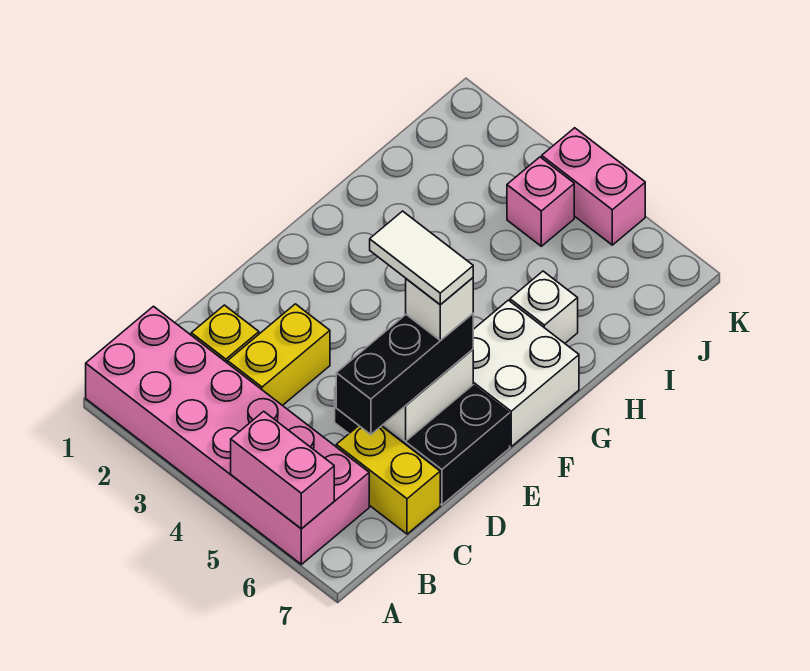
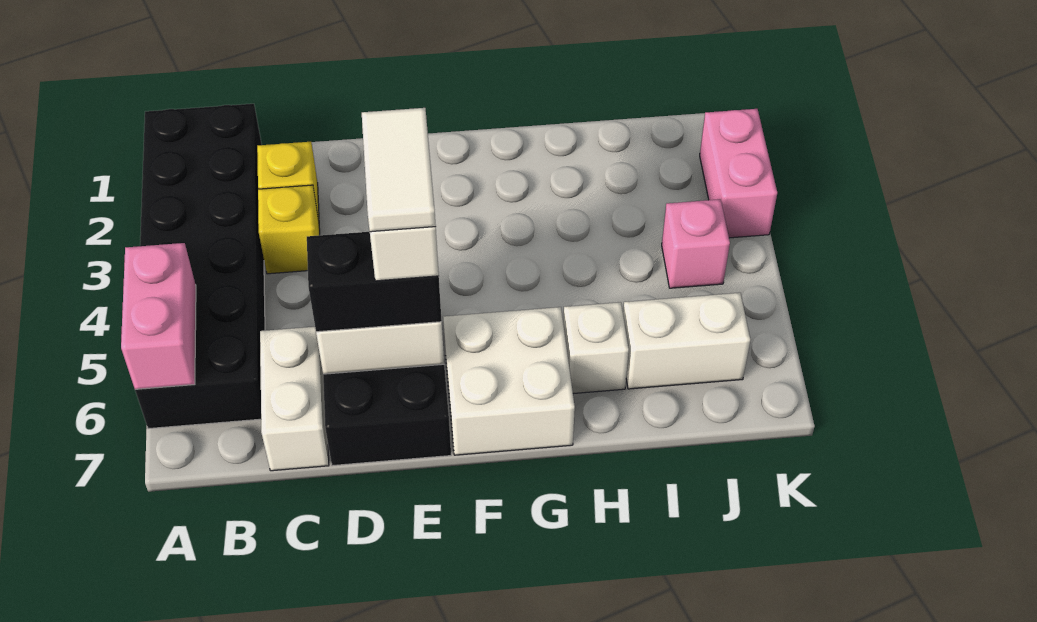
pink 2x6 brick [86,306,369,564] -> black 2x6 brick [135,104,265,429]
yellow 1x2 brick [228,304,330,406] -> yellow 1x1 brick [258,185,320,274]
yellow 1x2 brick [336,426,440,534] -> white 1x2 brick [260,327,329,471]
black 1x3 brick [336,314,473,435] -> black 1x2 brick [307,232,442,332]
none -> white 1x2 brick [623,293,750,389]
pink 1x2 brick [542,128,645,245] -> pink 1x2 brick moved to [700,109,777,238]

